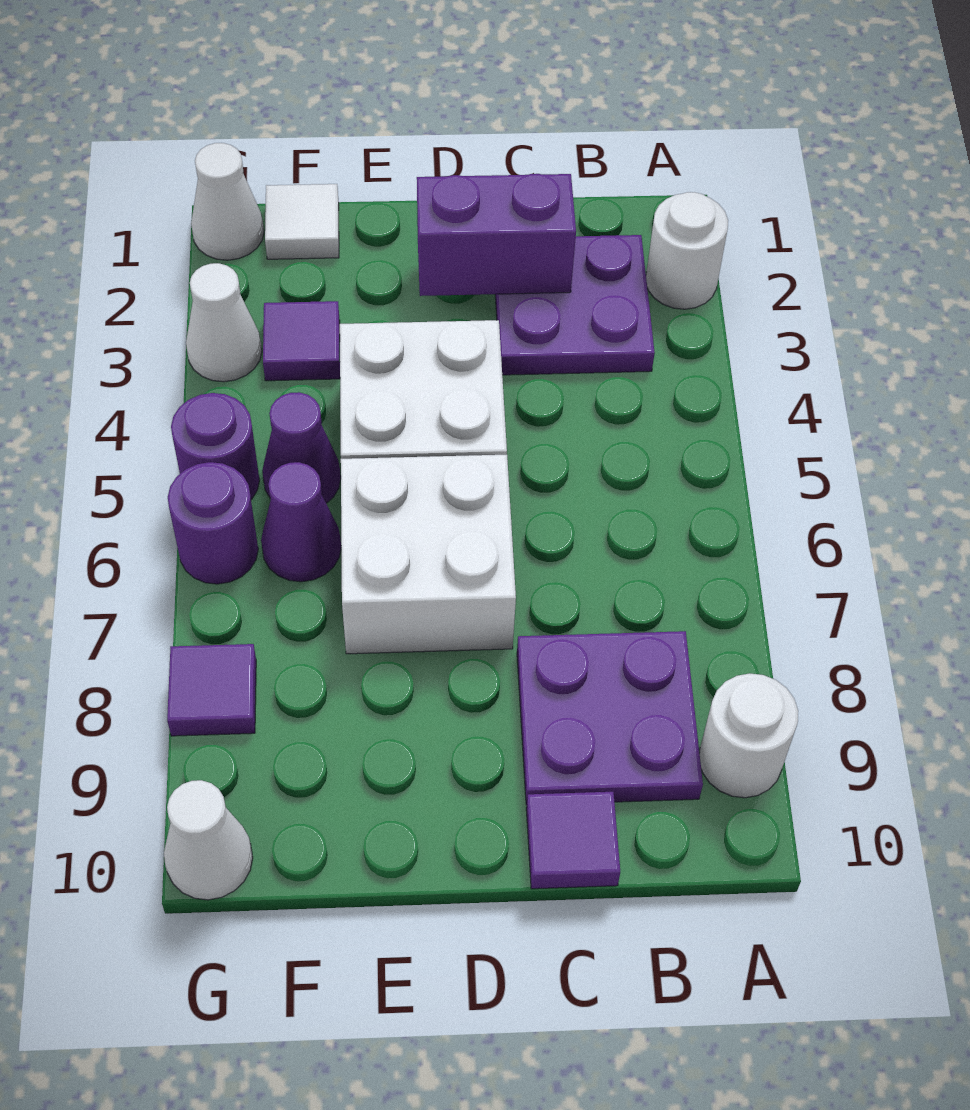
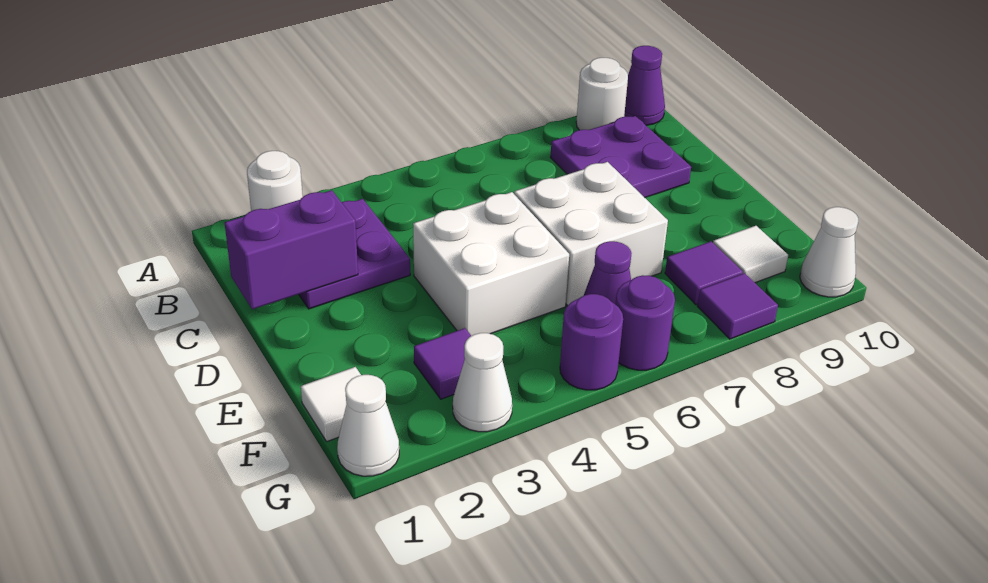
purple 1x2 brick [417,174,576,296] -> purple 1x2 brick turned to [225,190,358,309]
purple 1x1 tile [526,792,620,889] -> purple 1x1 tile moved to [665,242,743,305]
purple 1x1 cone [262,392,341,503] -> purple 1x1 cone moved to [624,46,665,125]
none -> white 1x1 tile [713,226,788,283]

